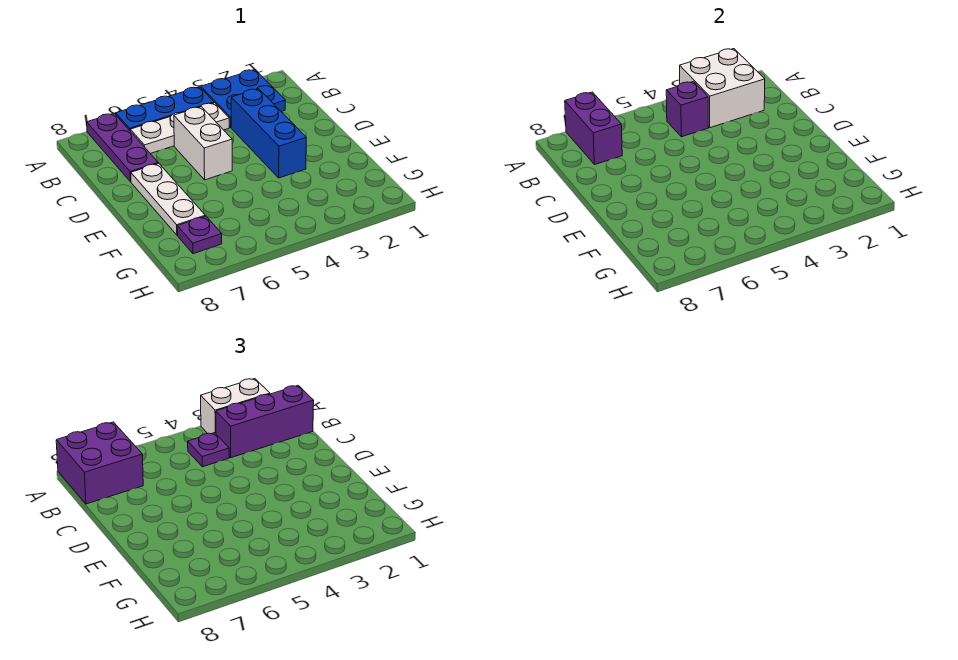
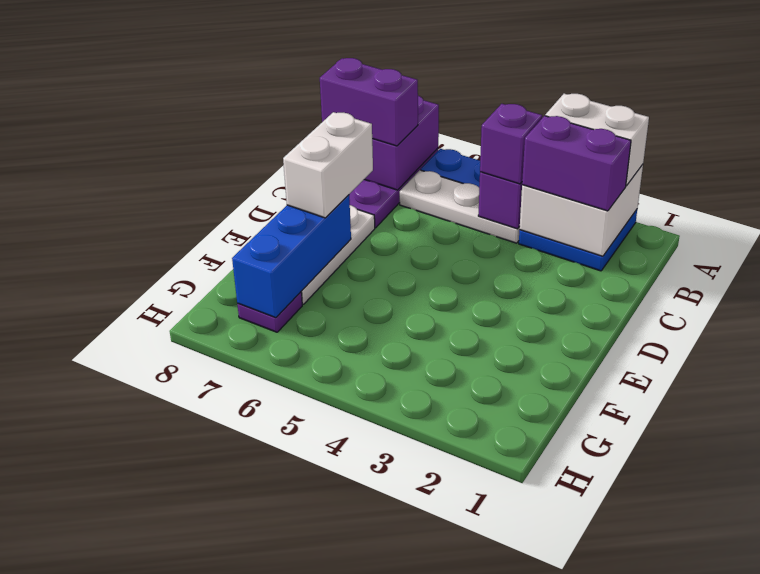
purple 2x2 brick [56,422,143,504] -> purple 1x2 brick [320,58,418,146]
purple 1x3 brick [216,386,314,458] -> purple 1x2 brick [522,116,631,211]
purple 1x1 plate [188,433,229,467] -> purple 1x1 brick [480,104,542,184]
blue 1x3 brick [231,89,306,178] -> blue 1x3 brick moved to [232,195,351,318]
white 1x2 brick [174,107,232,180] -> white 1x2 brick moved to [283,112,373,218]

